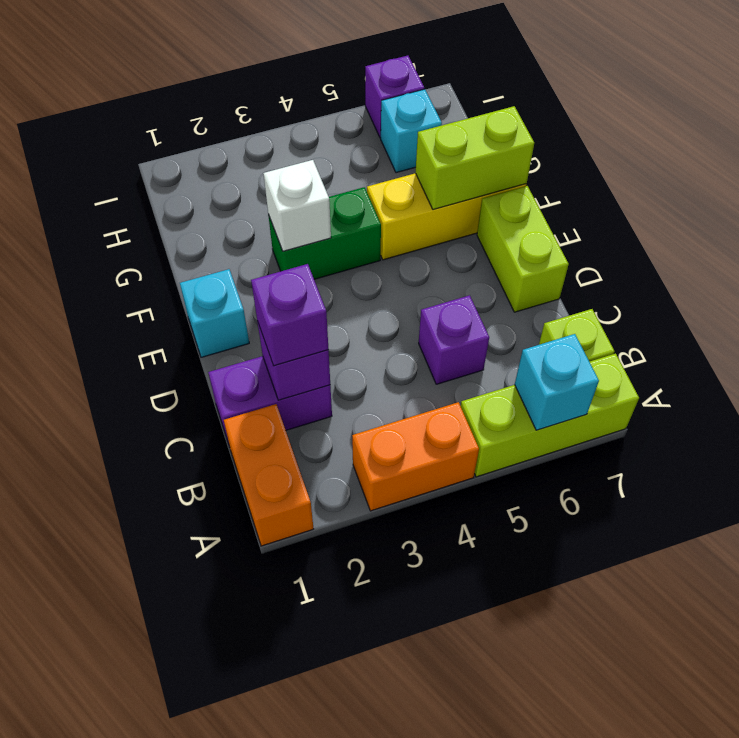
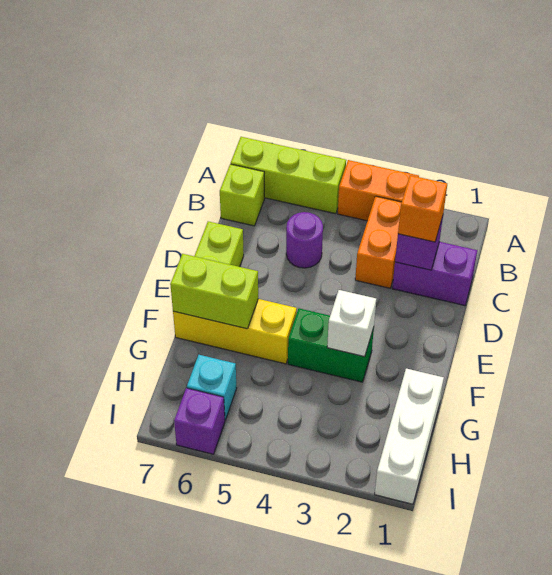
orange 1x2 brick [224,404,313,546] -> orange 1x2 brick moved to [355,196,402,288]
cyan 1x1 brick [515,334,599,430] -> none
purple 1x1 brick [251,264,328,366] -> orange 1x1 brick [398,175,447,242]
purple 1x1 brick [419,295,489,384] -> purple 1x1 round brick [286,212,323,268]
cyan 1x1 brick [180,269,249,357] -> none
none -> white 1x3 brick [375,369,444,504]

